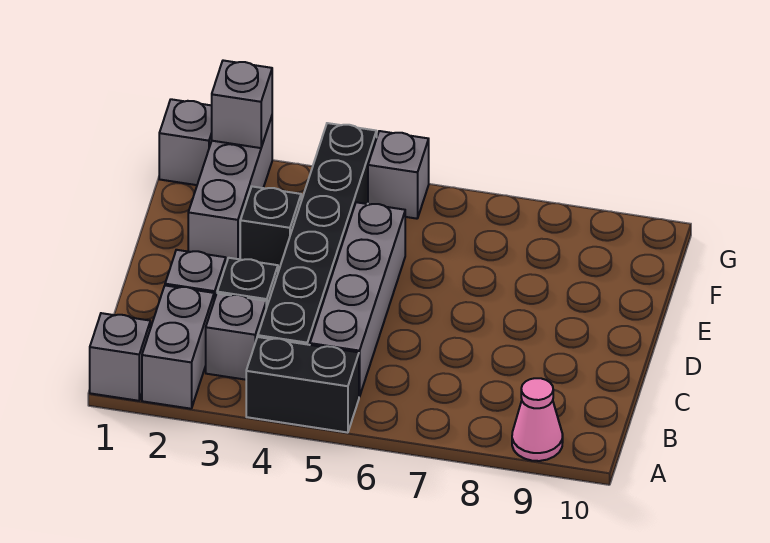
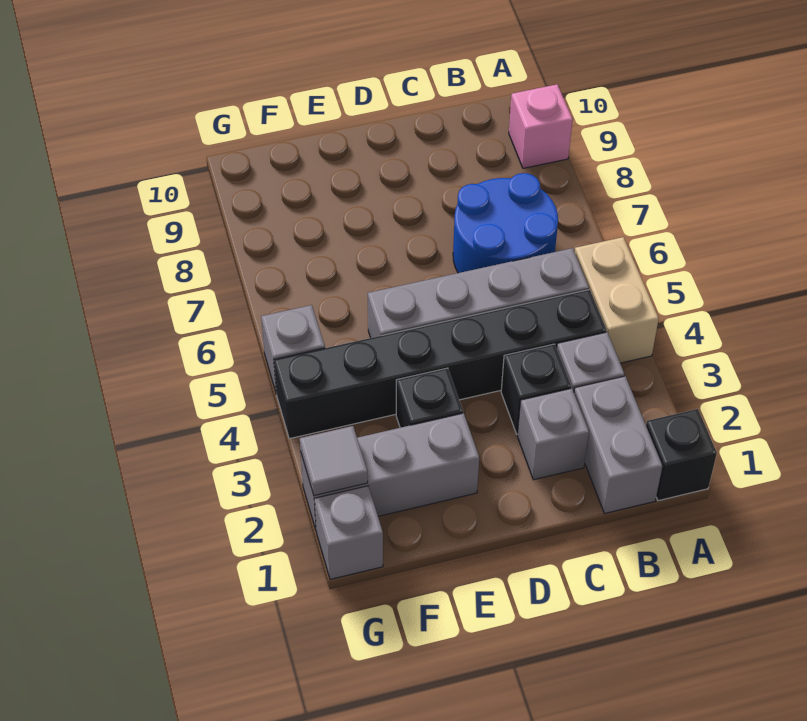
grey 1x1 brick [90,313,150,401] -> black 1x1 brick [646,409,717,501]
grey 1x2 brick [142,286,214,409] -> grey 1x2 brick turned to [574,376,662,514]
black 1x2 brick [246,337,359,433] -> tan 1x2 brick [575,237,659,363]
pink 1x1 cone [512,378,563,461] -> pink 1x1 brick [509,84,573,168]
none -> blue 2x2 round brick [453,173,558,273]
grey 1x1 brick [212,60,272,148] -> grey 1x1 tile [300,426,368,496]

